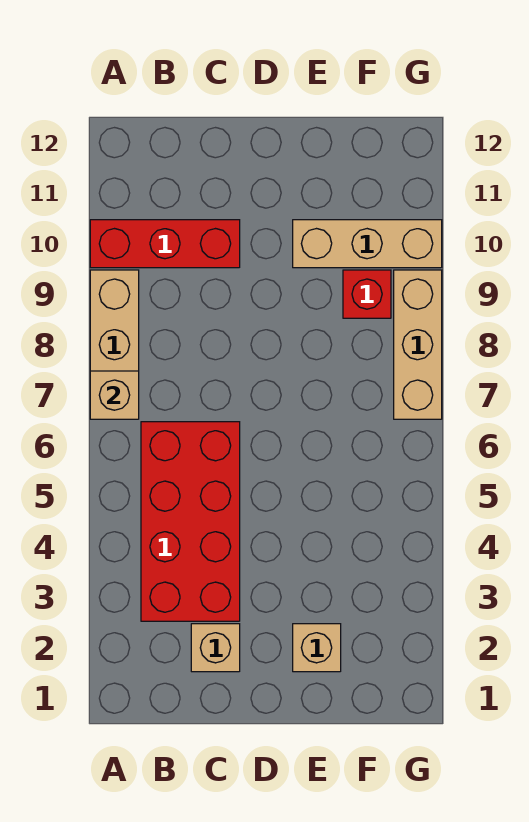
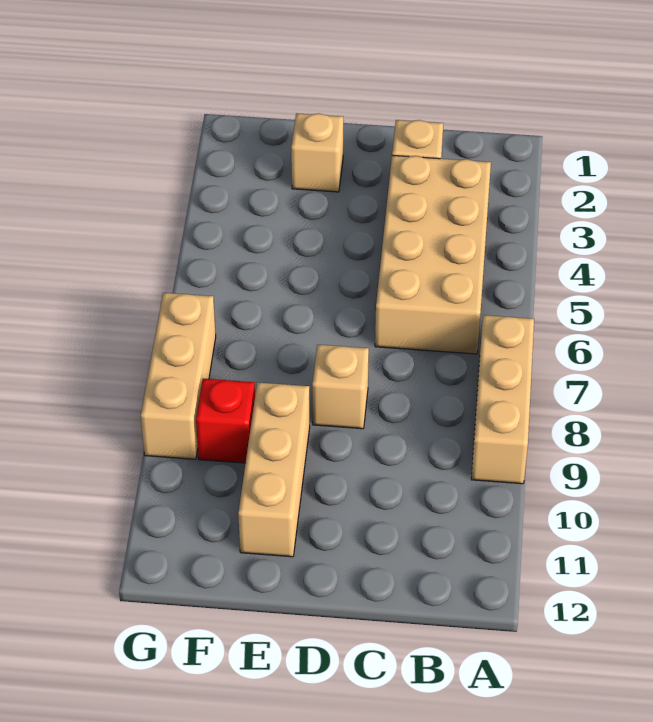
tan 1x1 brick [90,371,139,419] -> tan 1x1 brick moved to [312,345,369,429]
red 1x3 brick [90,220,240,268] -> none
red 2x4 brick [141,422,240,621] -> tan 2x4 brick [375,155,491,354]
tan 1x3 brick [293,220,442,268] -> tan 1x3 brick turned to [238,382,310,557]

